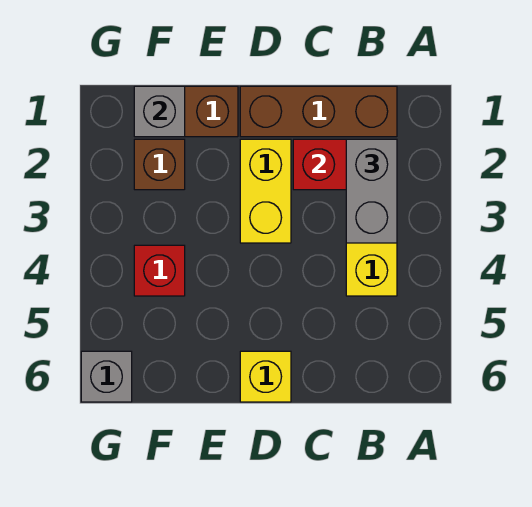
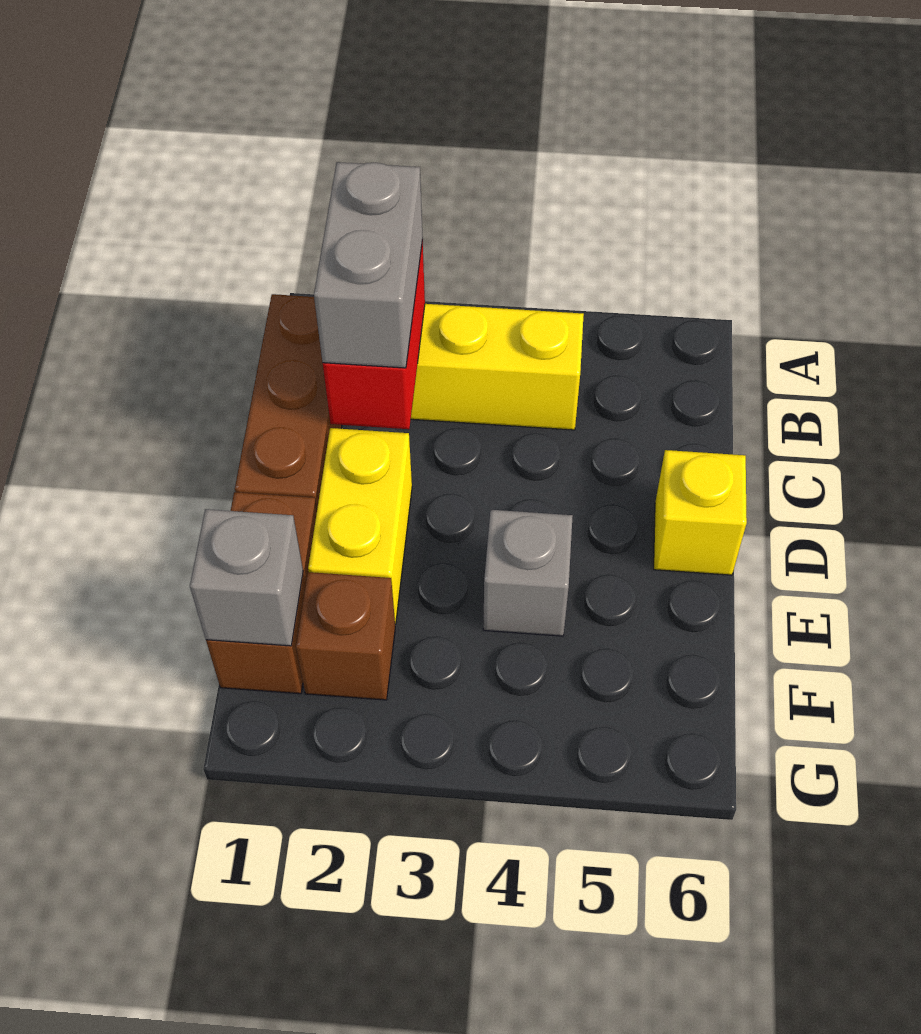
grey 1x2 brick [346,139,397,243] -> grey 1x2 brick turned to [314,162,423,368]
yellow 1x2 brick [240,139,291,243] -> yellow 1x2 brick turned to [308,428,412,624]
red 1x1 brick [134,245,185,296] -> none
grey 1x1 brick [81,351,132,402] -> grey 1x1 brick moved to [483,510,573,636]

